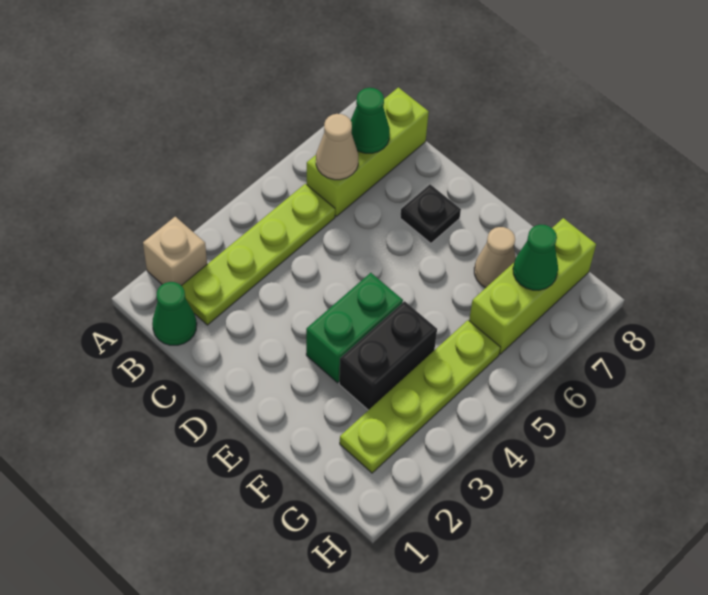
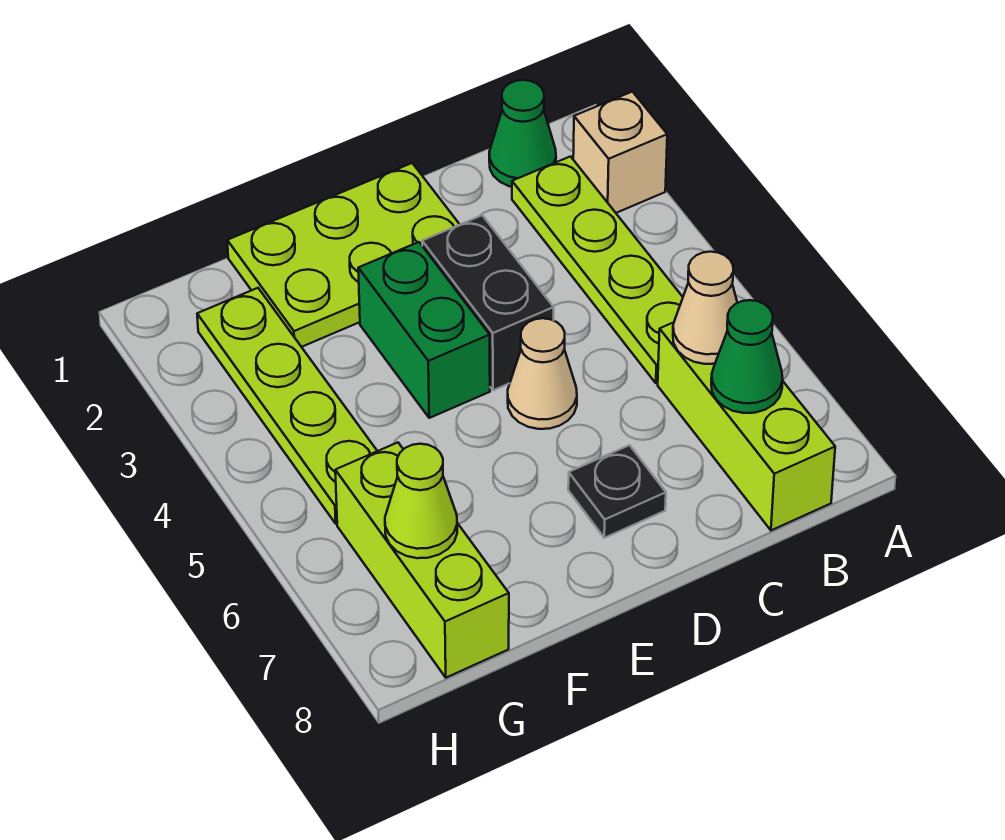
none -> lime 2x3 plate [227,163,460,347]
black 1x2 brick [339,301,437,410] -> black 1x2 brick moved to [422,215,554,390]
tan 1x1 cone [474,227,516,288] -> tan 1x1 cone moved to [508,318,577,429]
green 1x1 cone [513,225,558,290] -> lime 1x1 cone [385,444,457,558]

